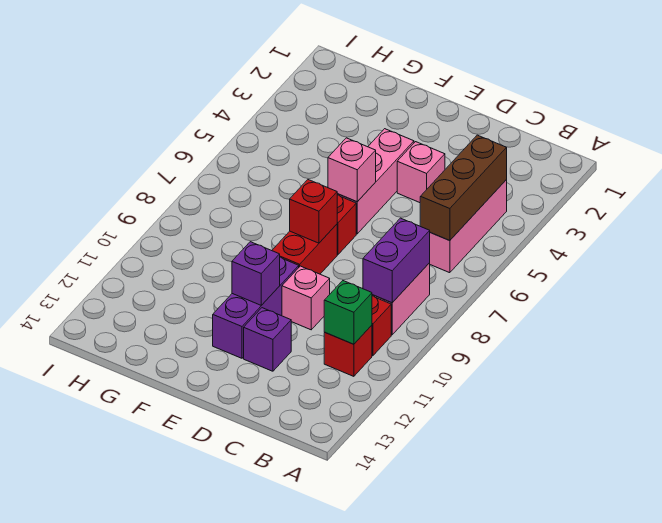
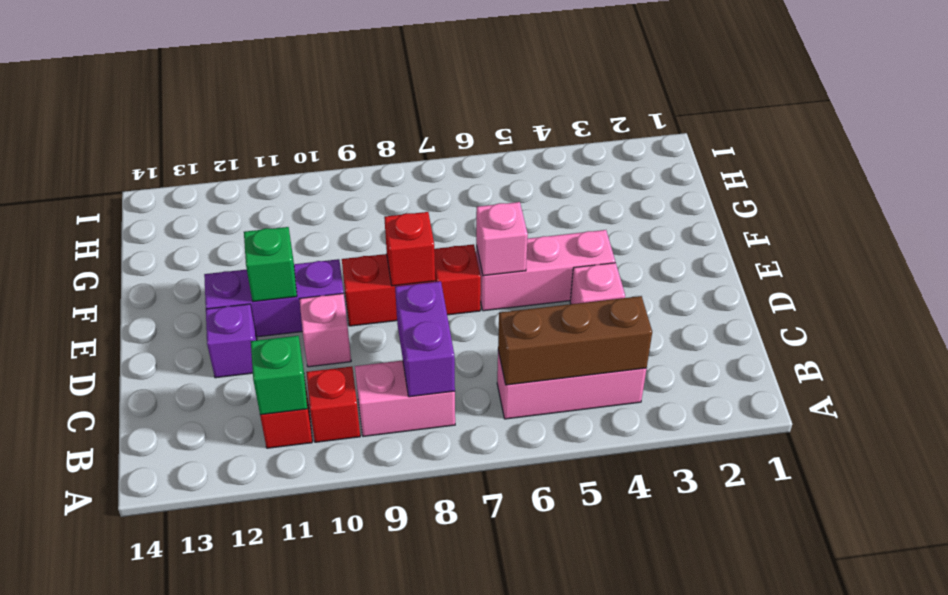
purple 1x2 brick [363,218,430,303] -> purple 1x2 brick turned to [395,281,455,397]
purple 1x1 brick [232,242,280,305] -> green 1x1 brick [244,227,297,302]

